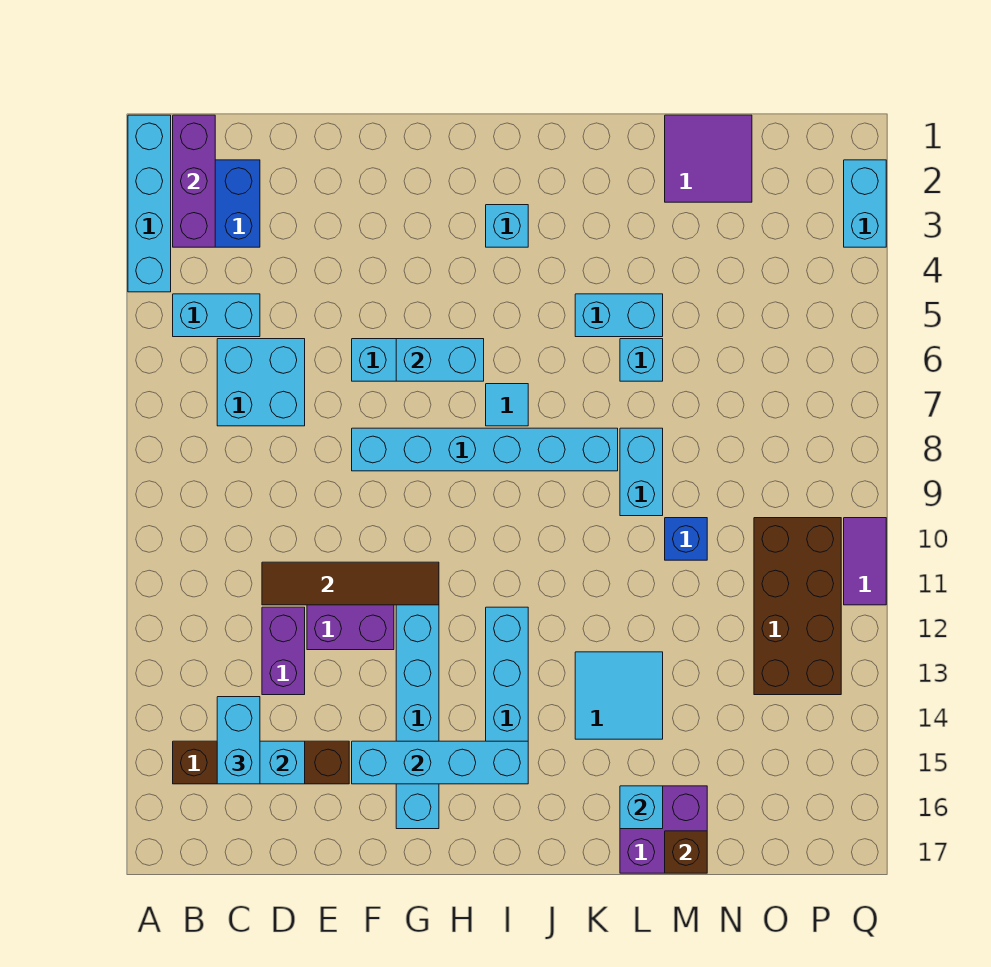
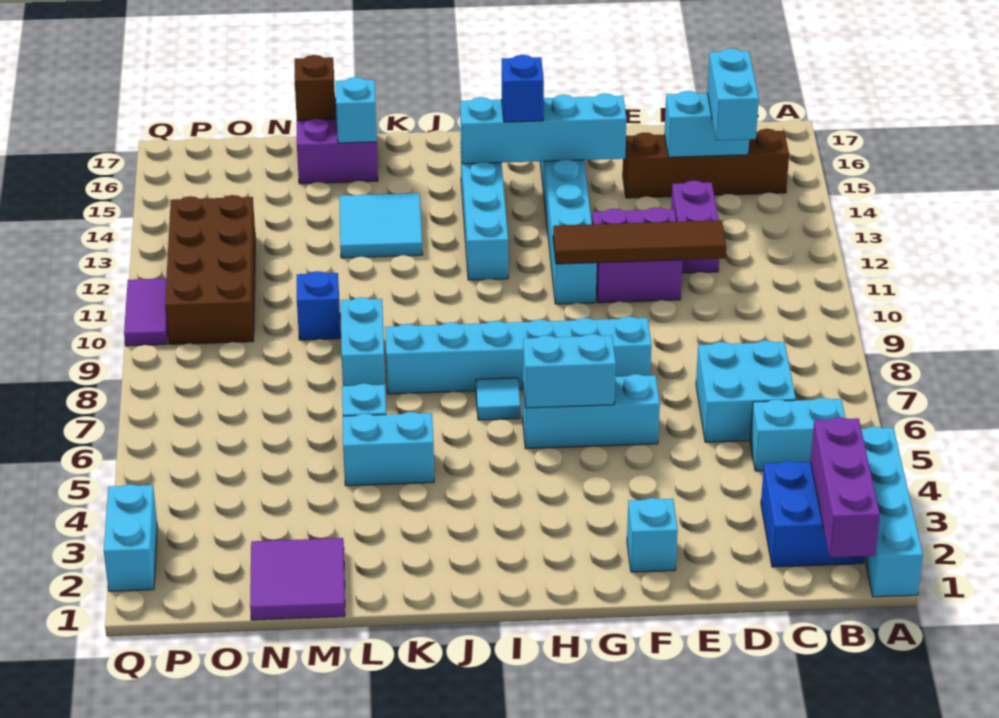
none -> blue 1x1 brick [502,55,544,122]
cyan 1x1 brick [486,205,528,247] -> cyan 1x1 brick moved to [627,498,678,572]

